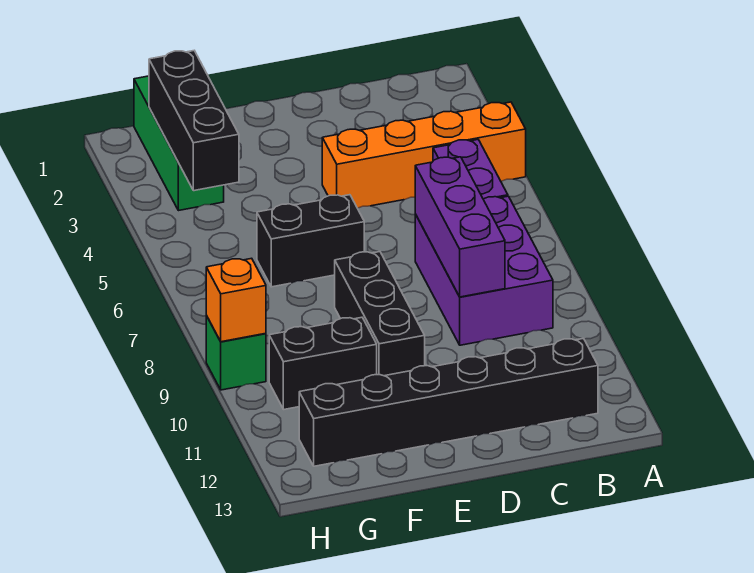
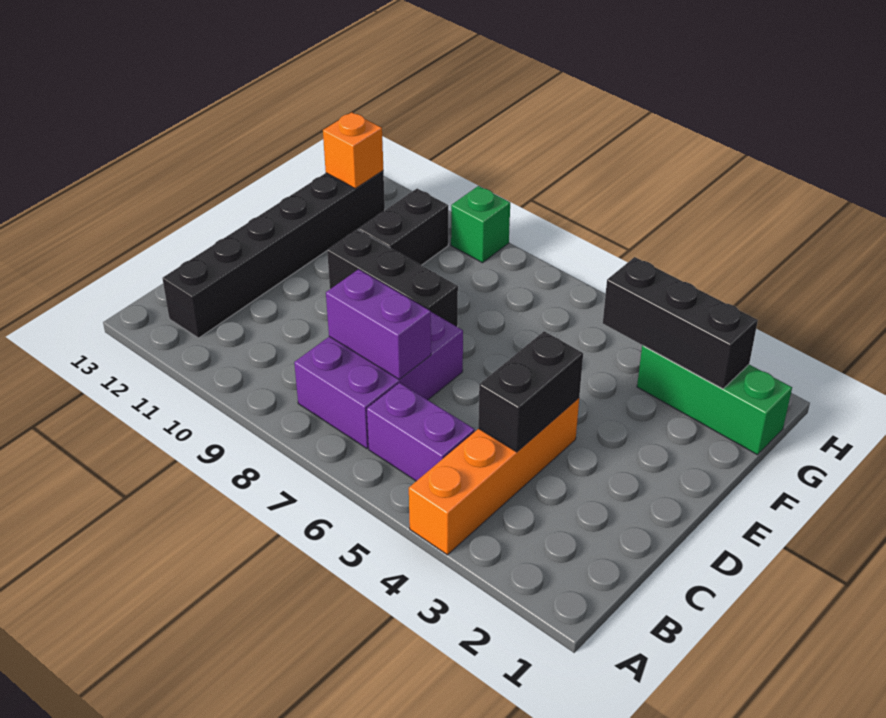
purple 2x3 brick [415,196,553,345] -> purple 2x3 brick turned to [294,312,463,449]
purple 1x3 brick [415,157,505,297] -> purple 1x2 brick [326,269,431,380]
black 1x2 brick [257,195,364,287] -> black 1x2 brick moved to [478,331,583,452]
orange 1x1 brick [206,258,266,342] -> orange 1x1 brick moved to [323,112,383,188]

